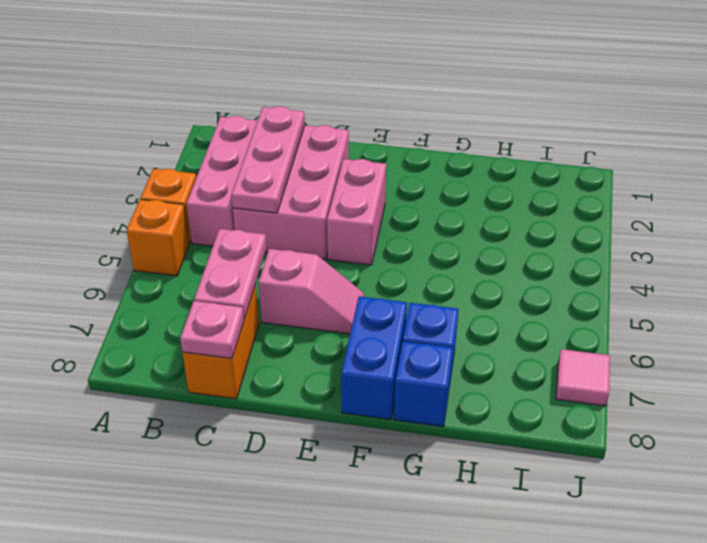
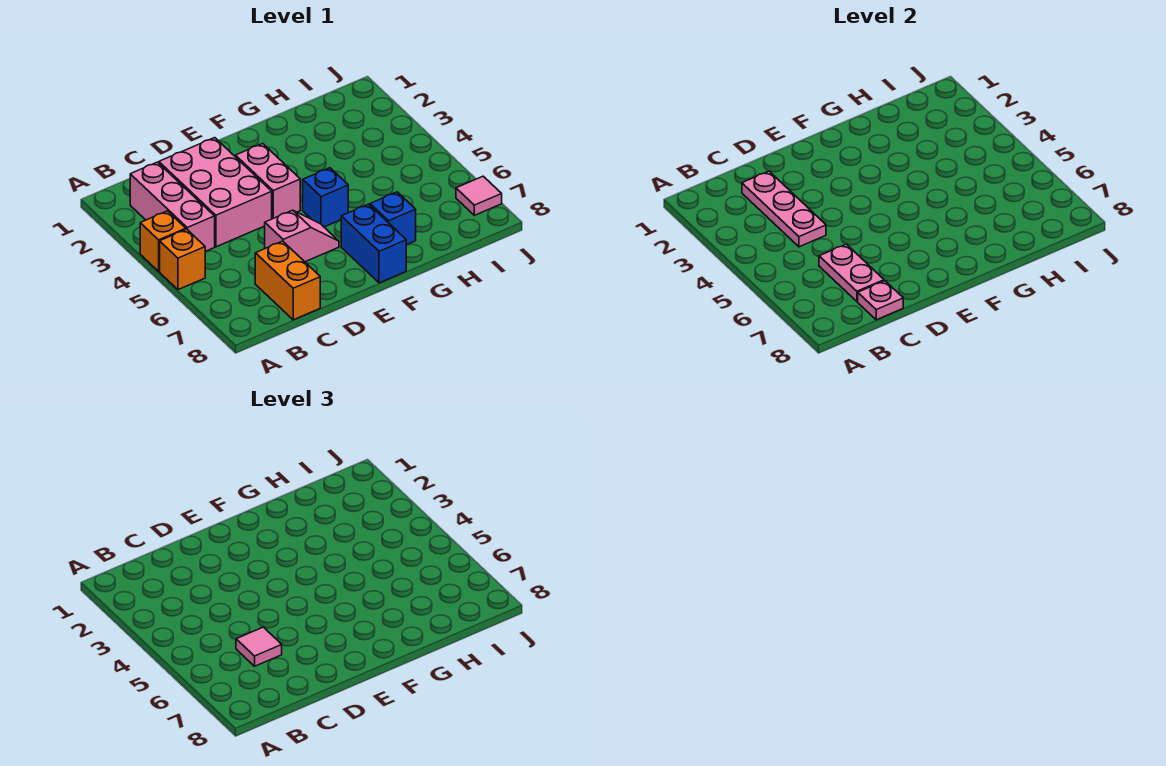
none -> pink 1x1 tile [236,627,282,666]
blue 1x1 brick [394,341,453,427] -> blue 1x1 brick moved to [303,168,348,227]

